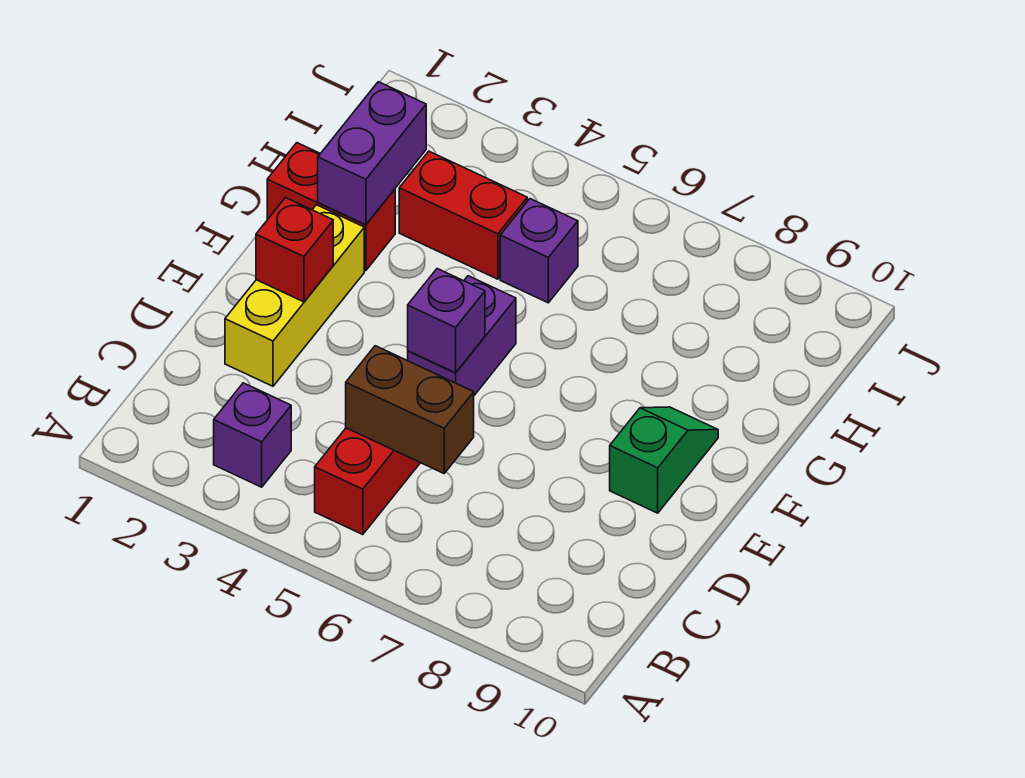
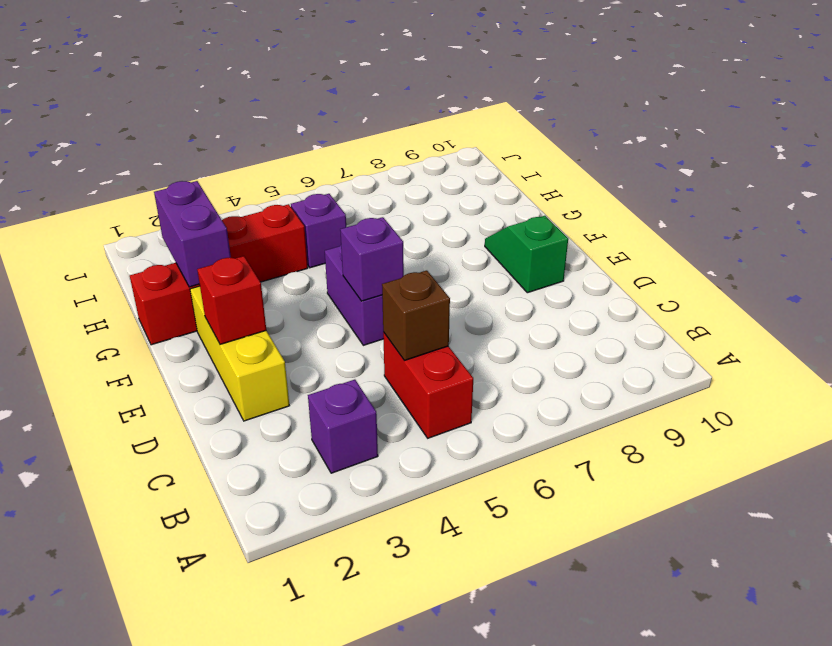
brown 1x2 brick [346,346,474,473] -> brown 1x1 brick [382,271,450,361]

